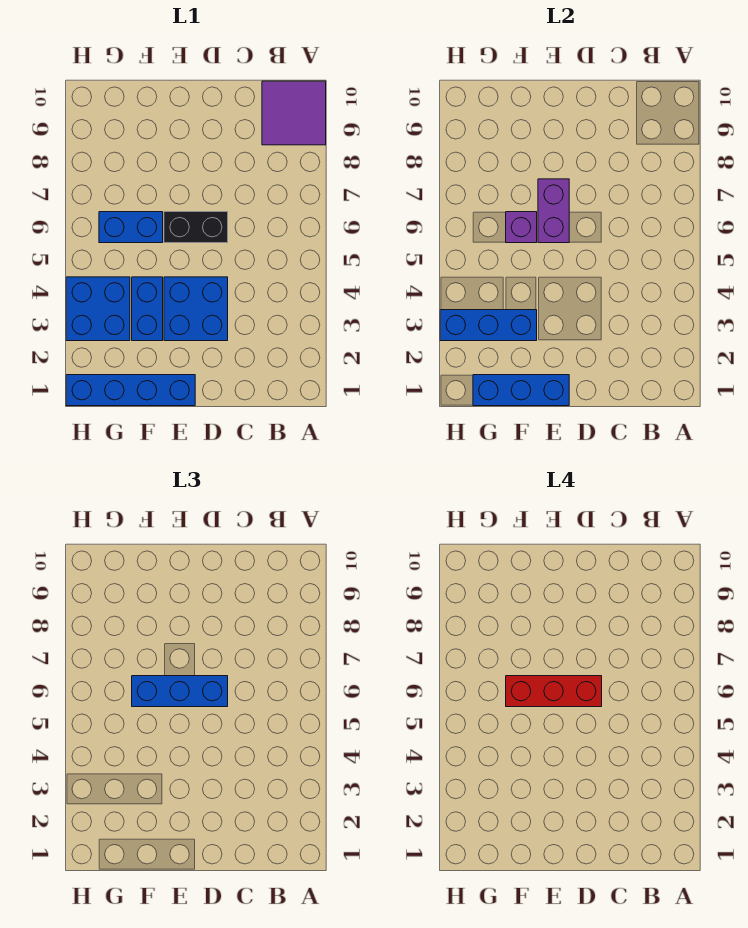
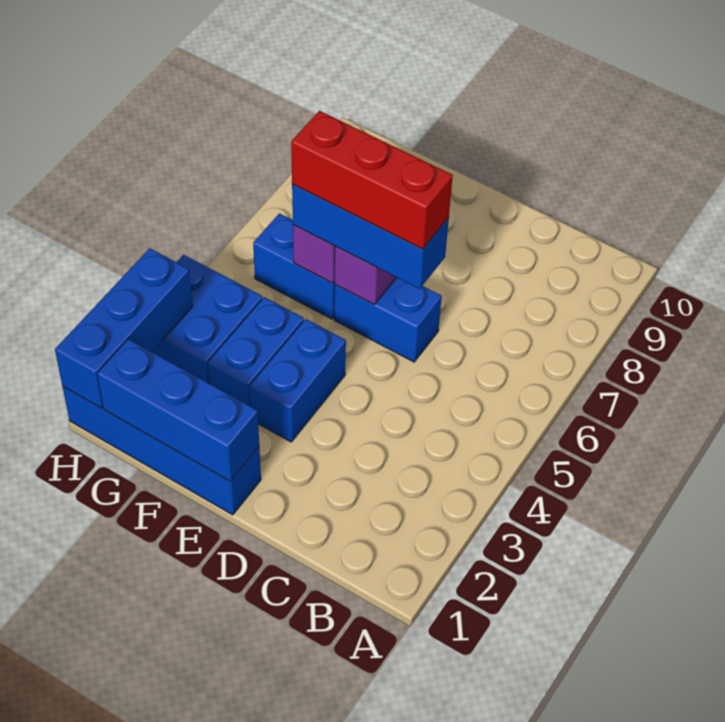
purple 2x2 tile [262,81,326,145] -> none
blue 2x2 brick [164,277,228,341] -> blue 1x2 brick [250,319,346,442]
black 1x2 brick [164,212,228,243] -> blue 1x2 brick [334,278,442,362]
blue 1x3 brick [440,310,537,341] -> blue 1x3 brick turned to [55,248,193,408]

